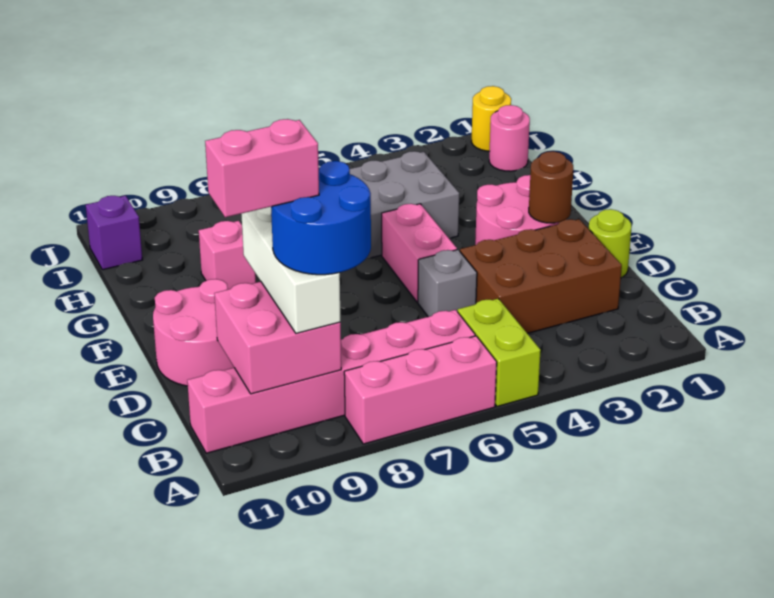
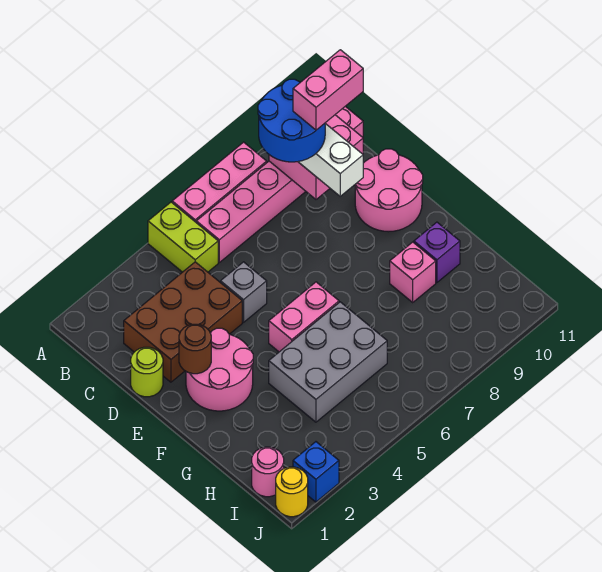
pink 1x2 brick [382,204,457,302] -> pink 1x2 brick turned to [269,282,339,352]
purple 1x1 brick [86,196,143,270] -> purple 1x1 brick moved to [414,222,460,283]
none -> blue 1x1 brick [293,442,339,502]

